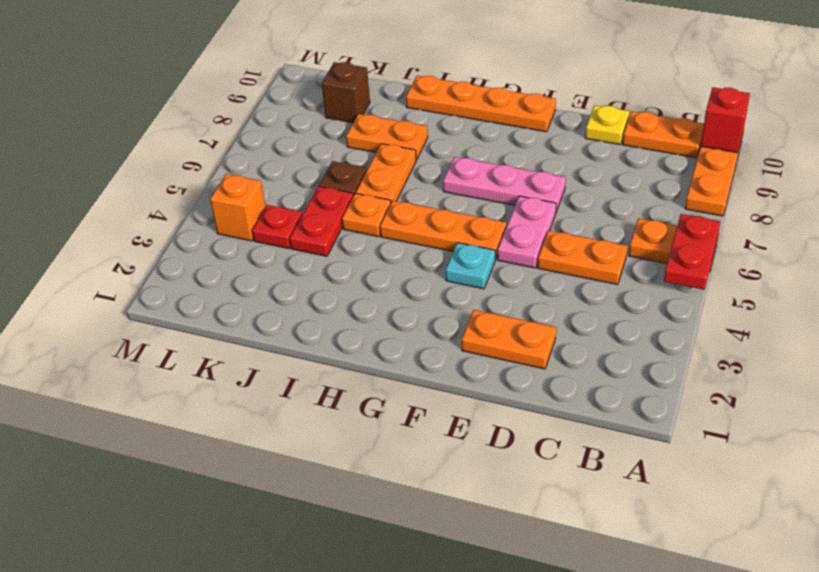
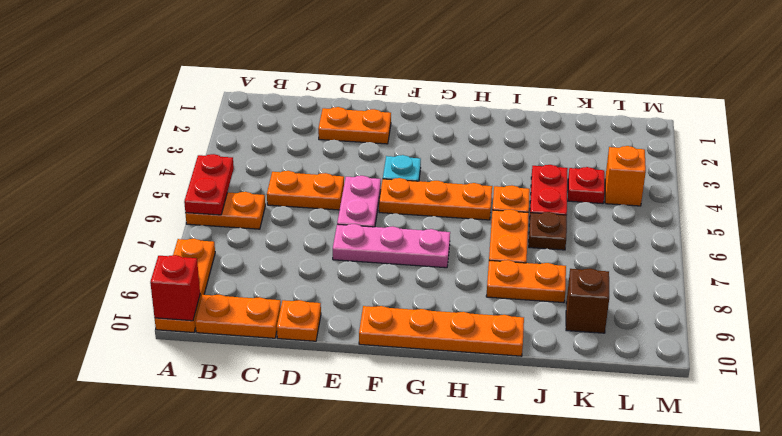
yellow 1x1 plate [585,105,629,145] -> orange 1x1 plate [277,300,321,341]

